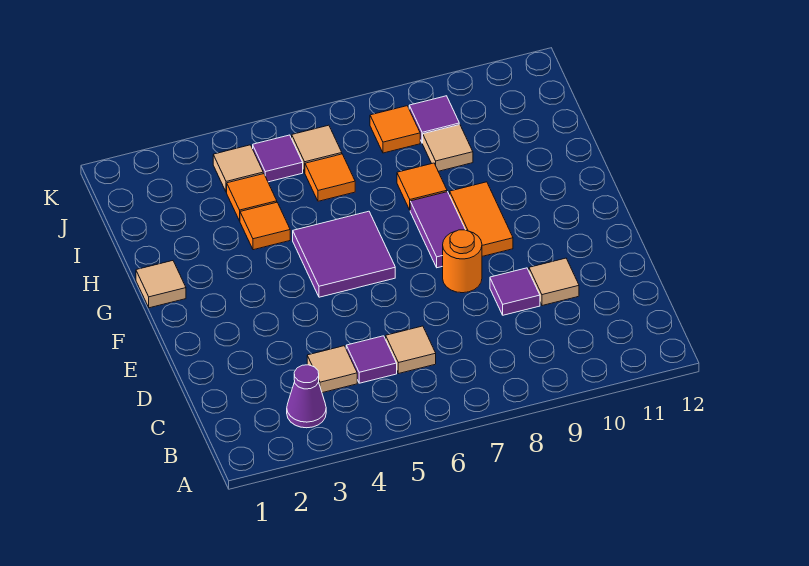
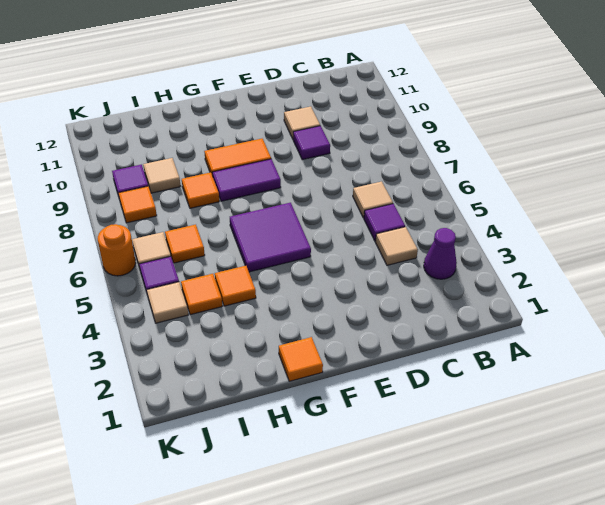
orange 1x1 round brick [443,230,482,293] -> orange 1x1 round brick moved to [98,224,136,276]
tan 1x1 tile [136,261,186,308] -> orange 1x1 tile [279,337,323,381]

